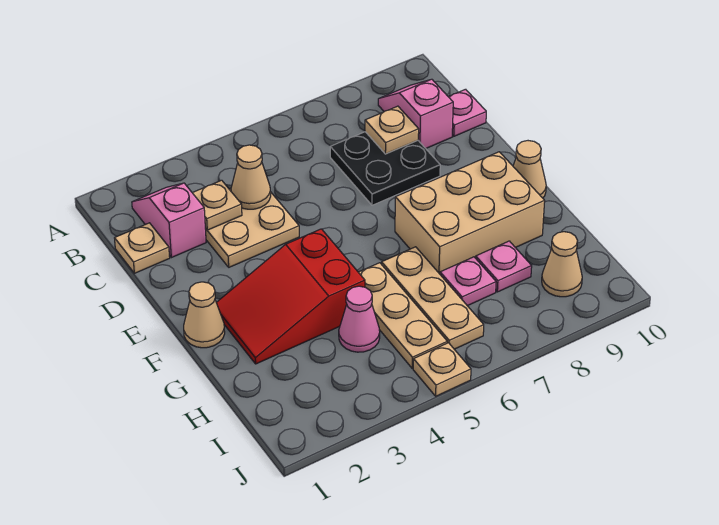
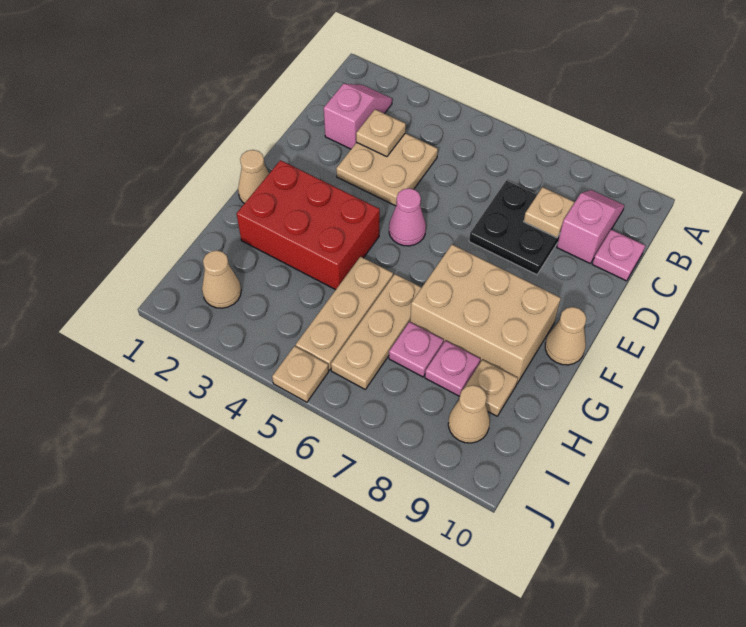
tan 1x1 plate [115,223,170,273] -> tan 1x1 plate moved to [464,360,518,416]
tan 1x1 cone [231,145,271,209] -> tan 1x1 cone moved to [202,250,241,308]
red 2x3 slope [216,229,365,364] -> red 2x3 brick [237,160,380,290]
pink 1x1 cone [339,286,380,352] -> pink 1x1 cone moved to [389,188,426,246]

